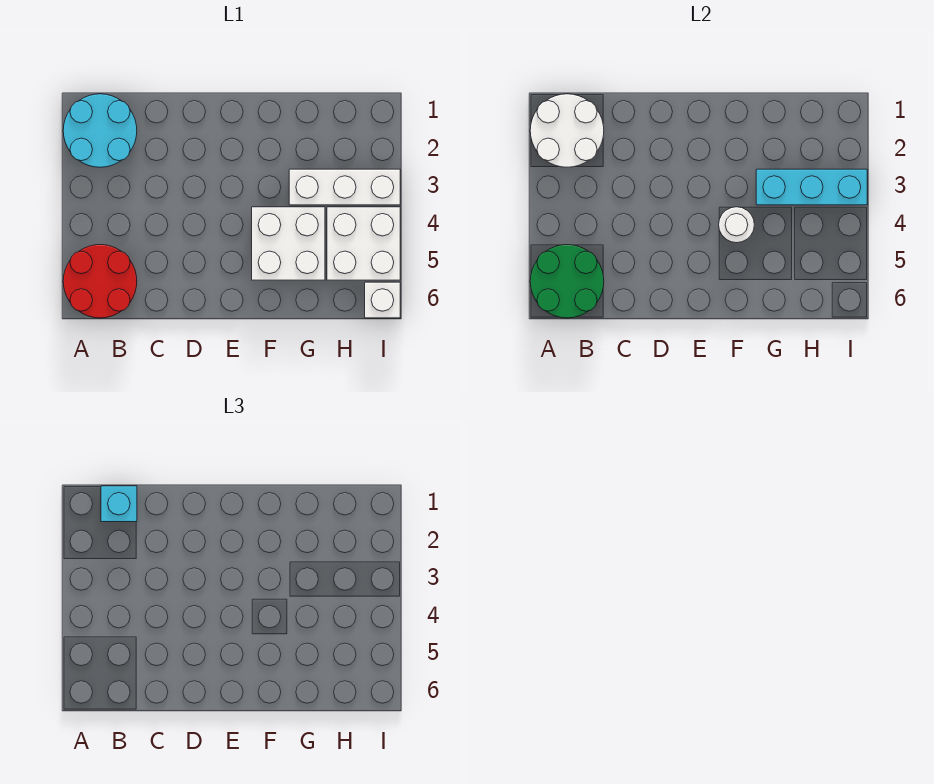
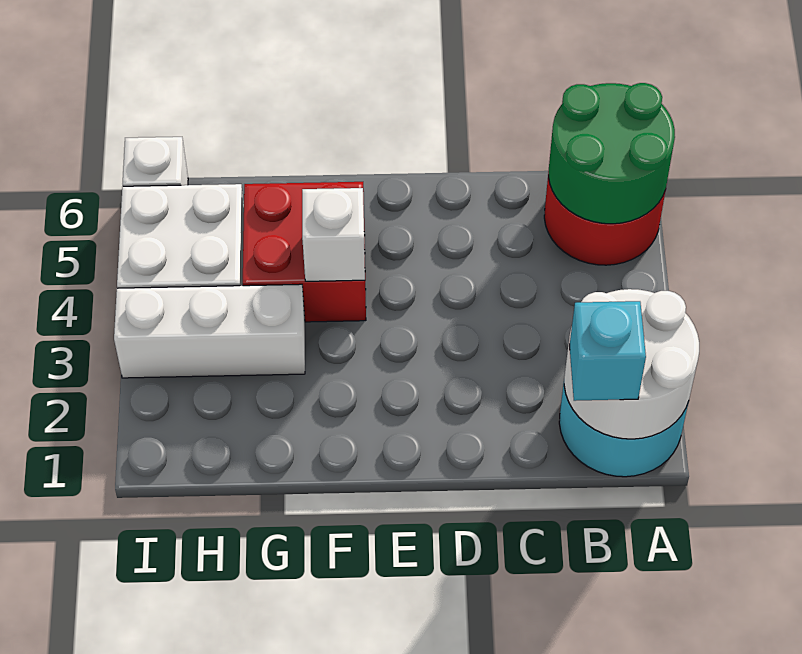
white 2x2 brick [252,207,325,280] -> red 2x2 brick [243,182,366,322]
white 1x1 round brick [719,207,754,243] -> white 1x1 brick [302,188,365,281]
cyan 1x3 brick [756,169,867,205] -> none

